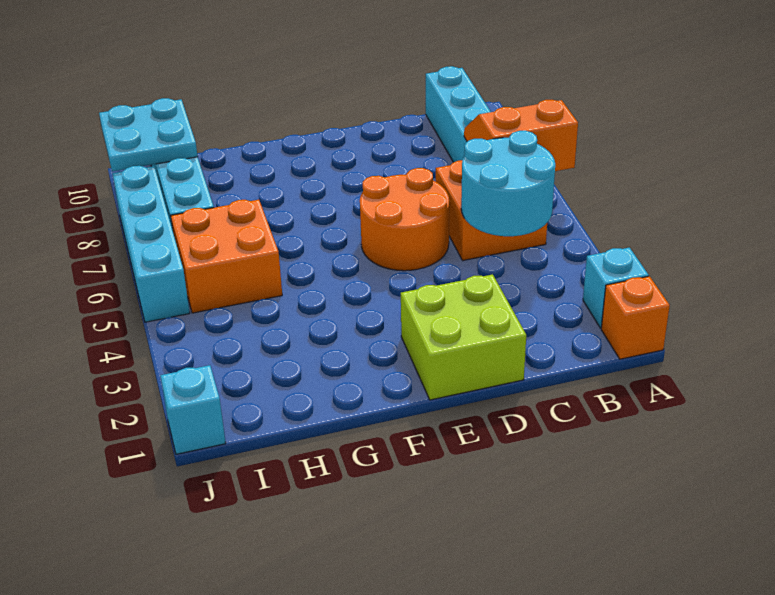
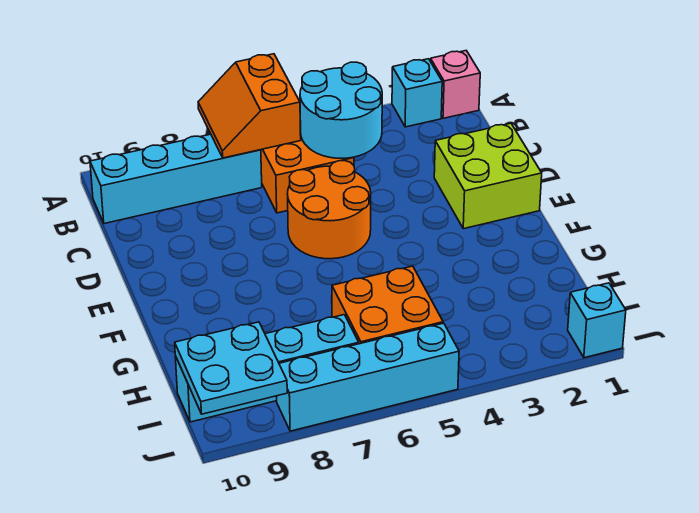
orange 1x1 brick [601,276,670,359] -> pink 1x1 brick [430,51,480,118]

